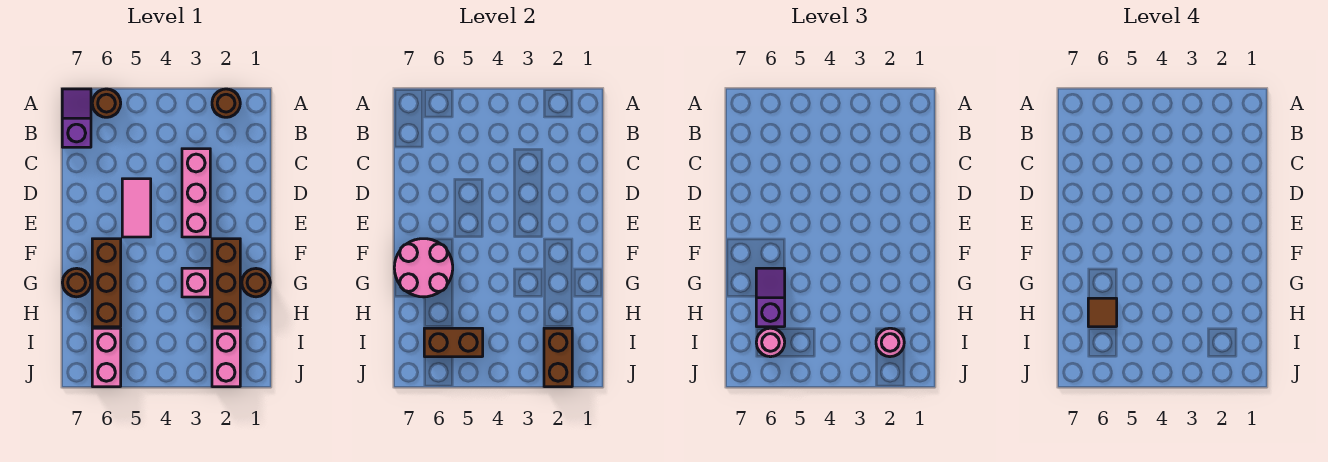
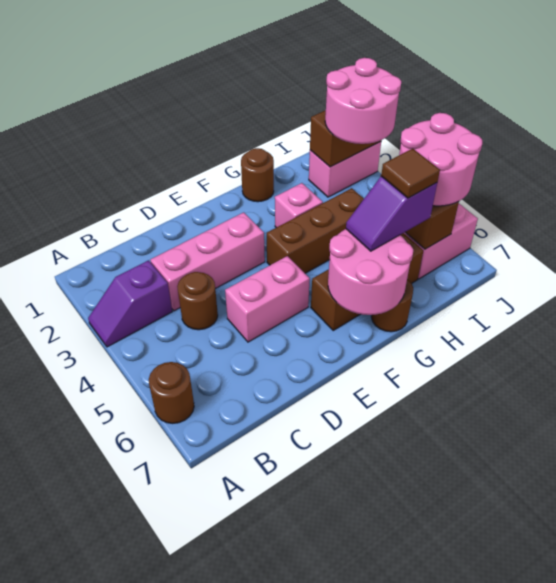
brown 1x1 round brick [212,89,240,117] -> brown 1x1 round brick moved to [177,272,218,330]
purple 1x2 slope [62,89,91,147] -> purple 1x2 slope moved to [88,260,172,347]
pink 1x2 tile [122,179,151,237] -> pink 1x2 brick [225,256,310,342]
brown 1x3 brick [212,239,240,327] -> brown 1x3 brick moved to [267,188,364,273]
pink 1x1 round brick [876,328,904,357] -> pink 2x2 round brick [325,58,401,144]
pink 1x1 round brick [756,328,785,357] -> pink 2x2 round brick [399,113,482,206]

